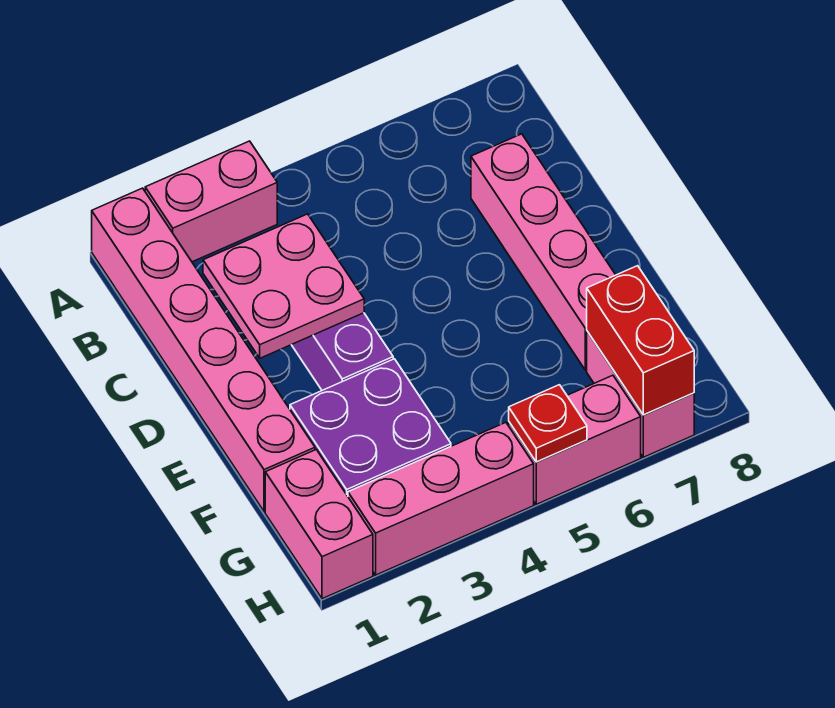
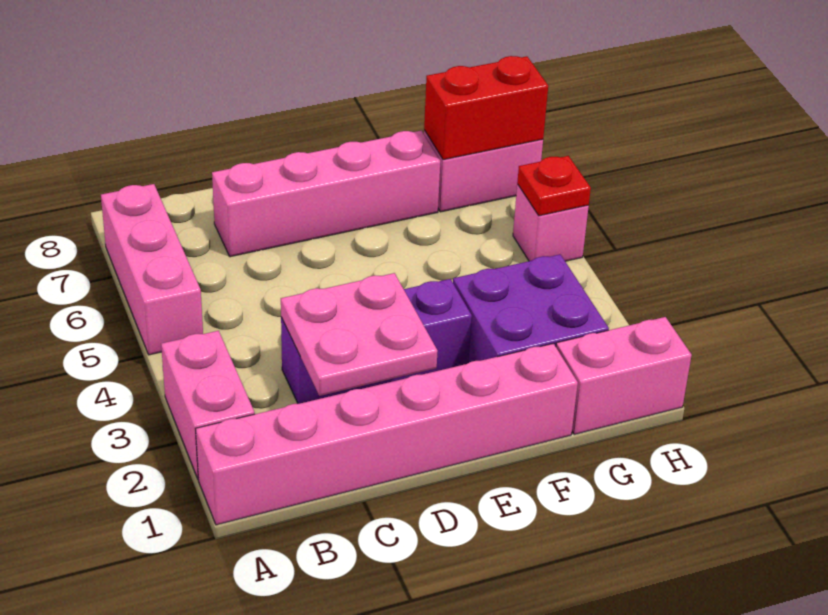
pink 1x3 brick [348,422,534,575] -> pink 1x3 brick moved to [101,184,203,355]
pink 1x2 brick [509,375,641,504] -> pink 1x1 brick [513,184,589,261]

